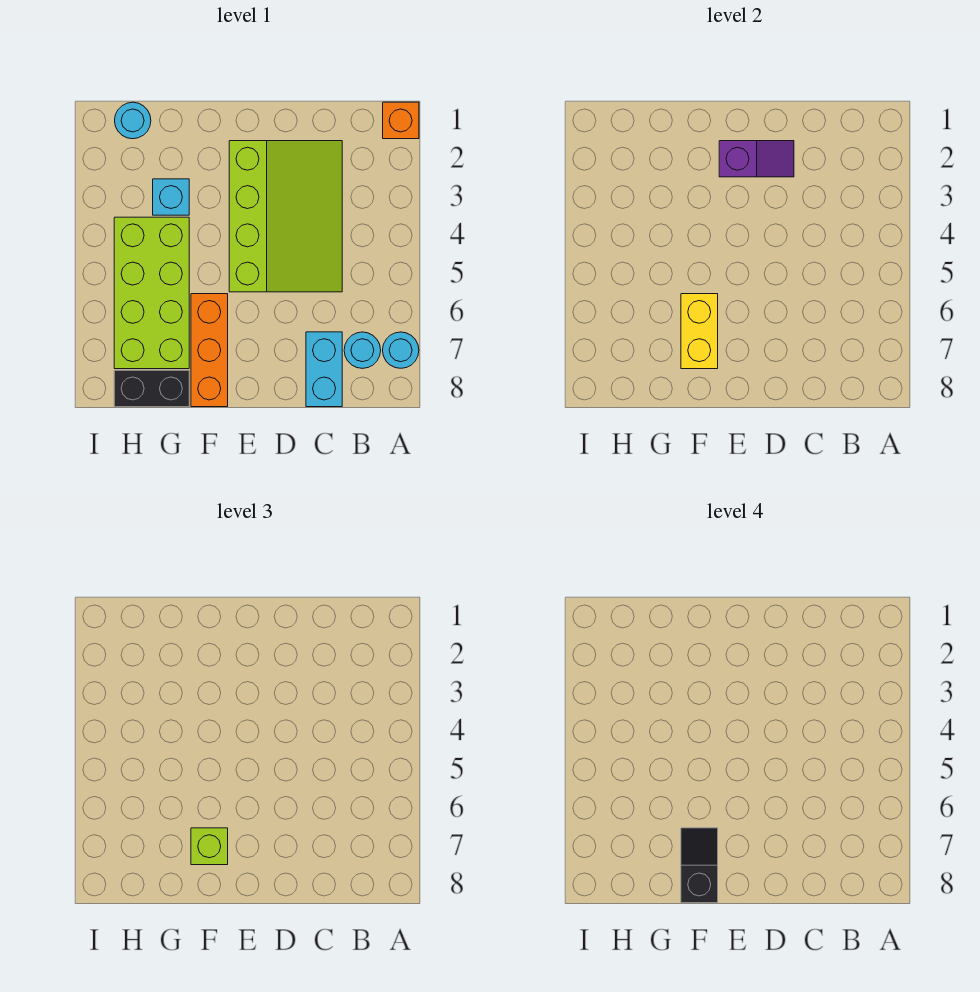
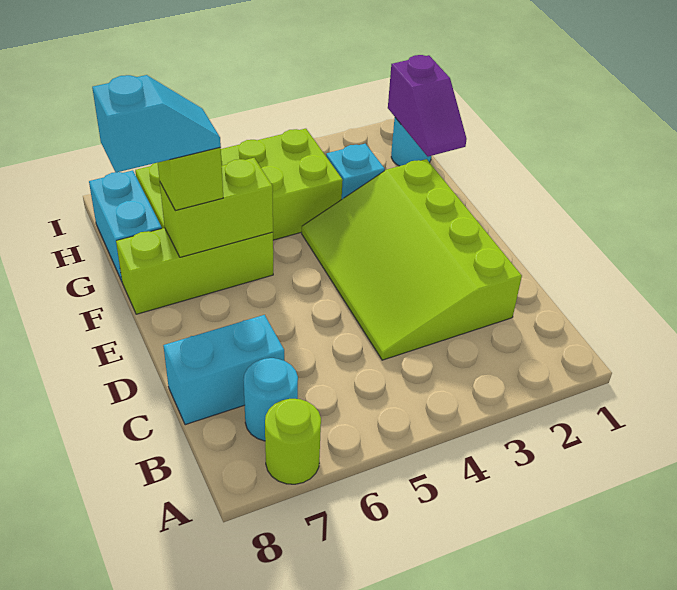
orange 1x1 brick [383,102,419,139] -> none
cyan 1x1 round brick [383,332,419,368] -> lime 1x1 round brick [265,399,321,484]
lime 3x4 slope [229,141,342,292] -> lime 3x4 slope turned to [302,159,522,360]
purple 1x2 slope [719,141,794,177] -> purple 1x2 slope moved to [388,55,467,157]
orange 1x3 brick [191,294,228,407] -> lime 1x3 brick [116,228,273,314]
yellow 1x2 brick [681,294,718,369] -> lime 1x2 brick [160,158,273,257]
black 1x2 slope [681,828,718,903] -> cyan 1x2 slope [92,75,221,172]
black 1x2 brick [114,370,189,407] -> cyan 1x2 brick [89,170,162,281]

